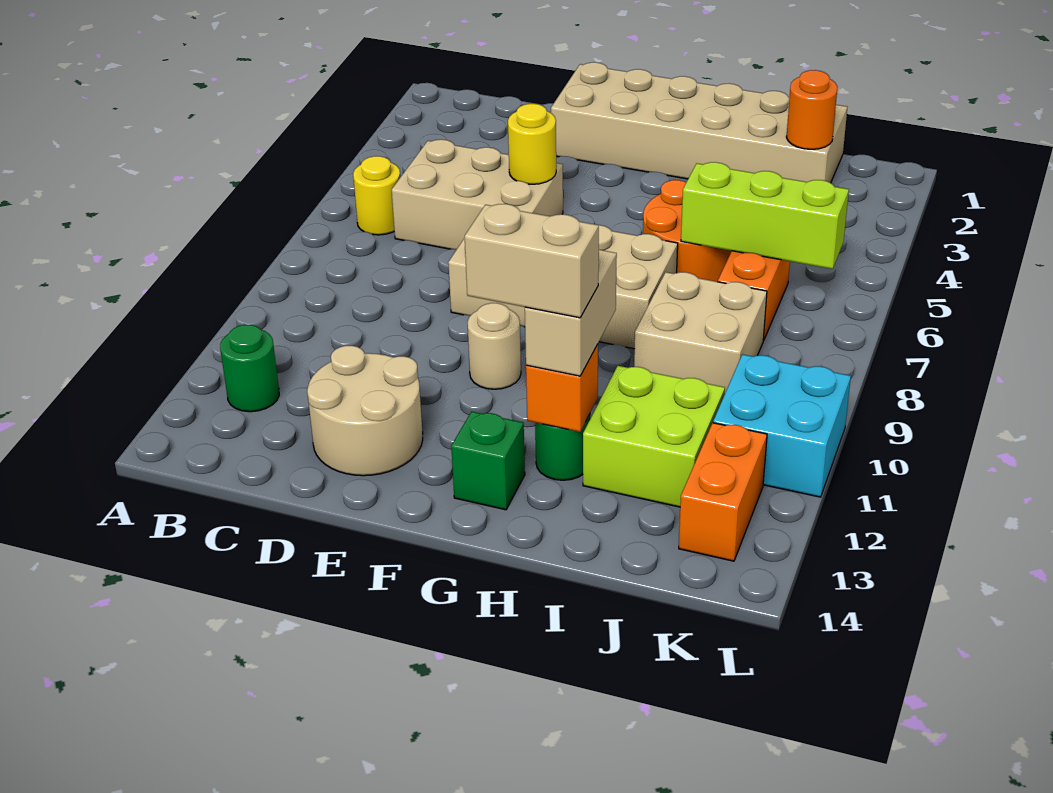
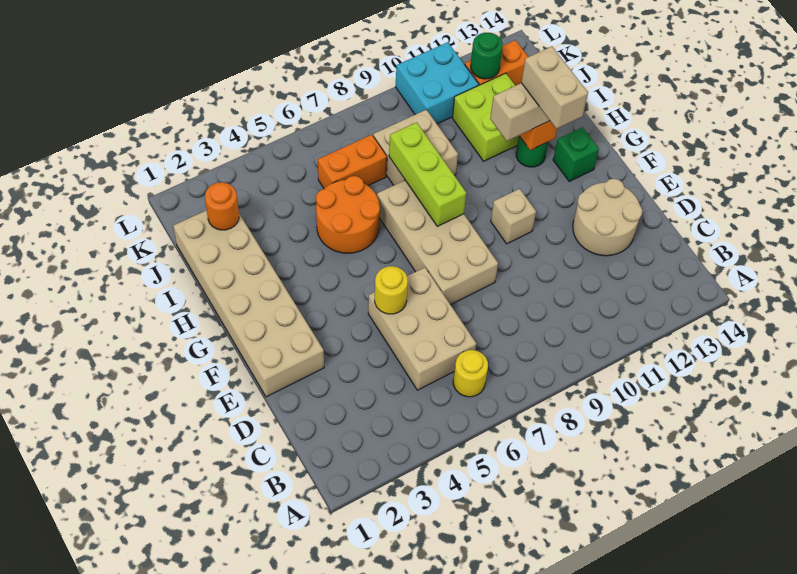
green 1x1 round brick [220,325,279,412] -> green 1x1 round brick moved to [471,33,503,79]
tan 1x1 round brick [467,303,521,389] -> tan 1x1 brick [491,189,536,244]
lime 1x3 brick [681,162,849,269] -> lime 1x3 brick moved to [389,122,466,226]

